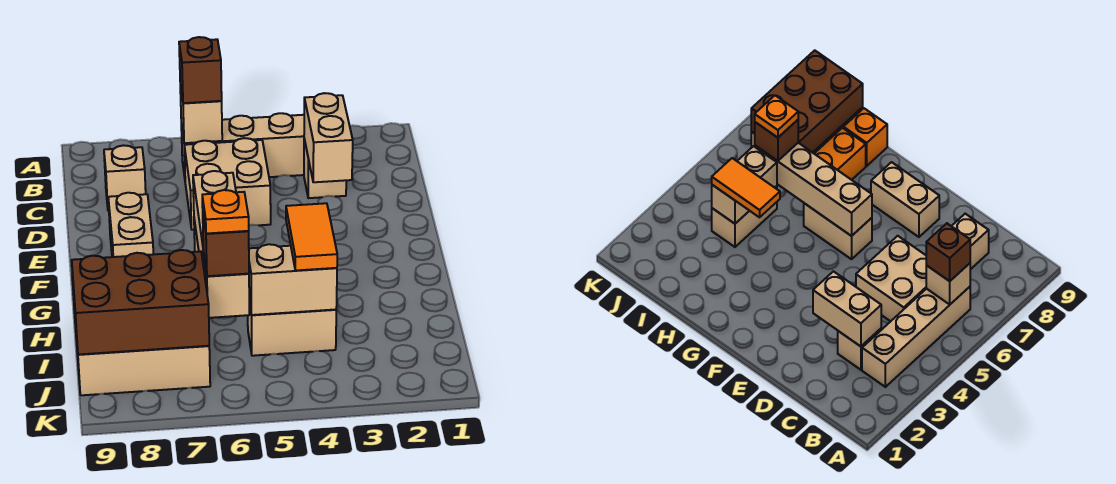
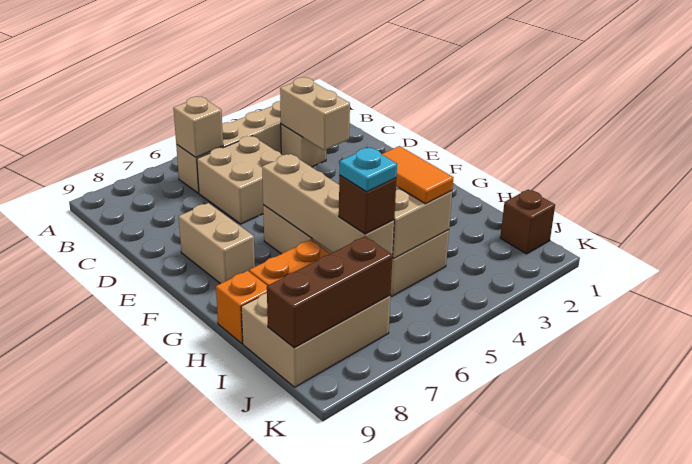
brown 1x1 brick [179,37,222,103] -> brown 1x1 brick moved to [500,189,555,254]
tan 1x1 brick [104,145,146,211] -> none
orange 1x1 plate [202,190,249,234] -> cyan 1x1 plate [339,147,397,192]
brown 2x3 brick [72,250,209,355] -> brown 1x3 brick [267,237,393,348]

